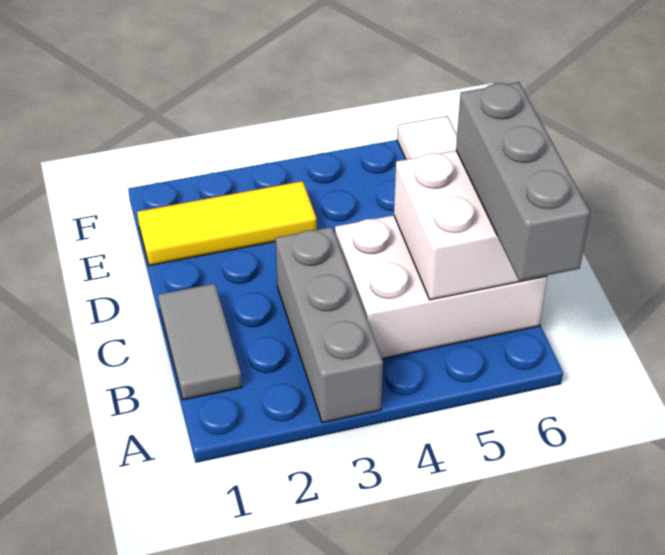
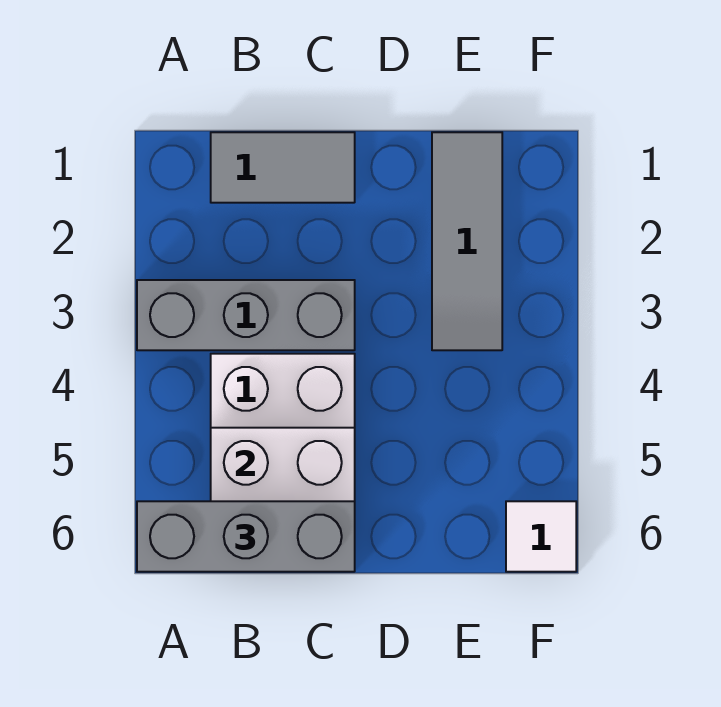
yellow 1x3 tile [137,181,317,266] -> grey 1x3 tile [432,132,502,350]

